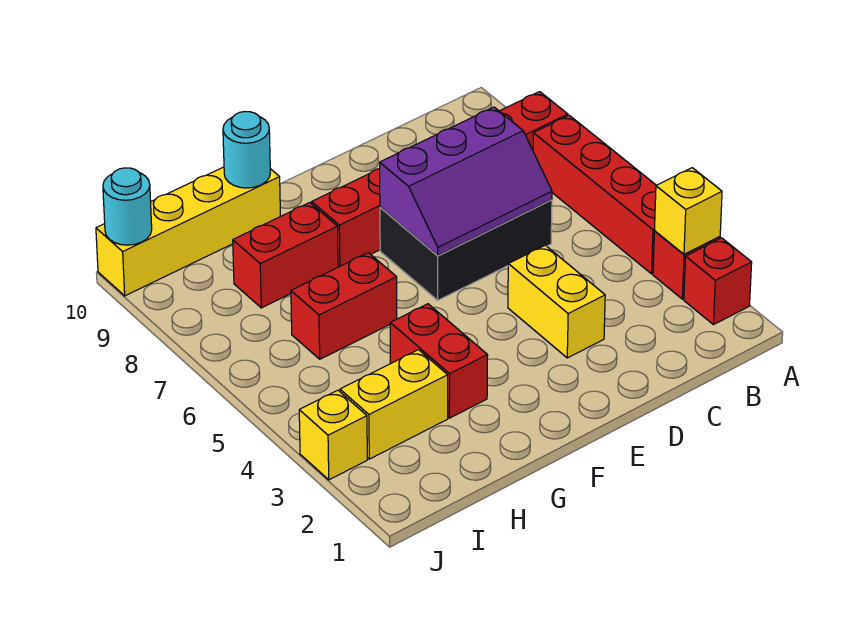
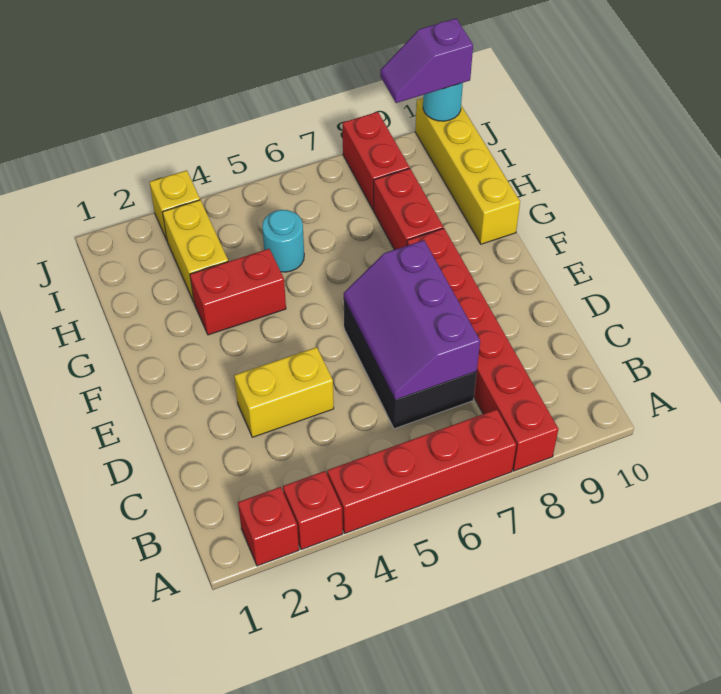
yellow 1x1 brick [655,168,722,254] -> none
red 1x2 brick [291,253,397,359] -> red 1x2 brick moved to [342,112,409,210]
cyan 1x1 round brick [223,112,270,188] -> cyan 1x1 round brick moved to [262,210,304,272]
none -> purple 1x2 slope [380,18,473,103]

